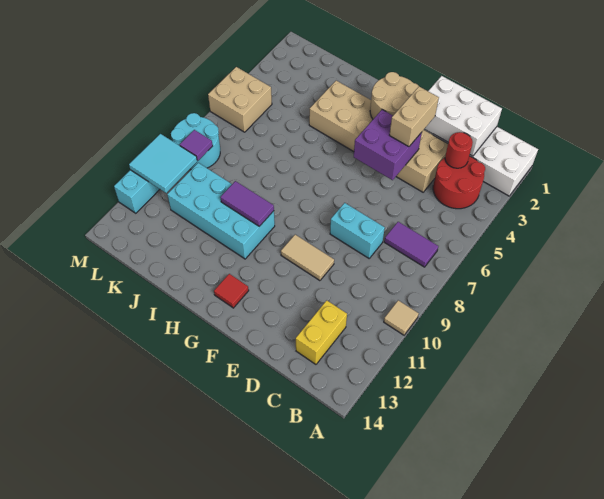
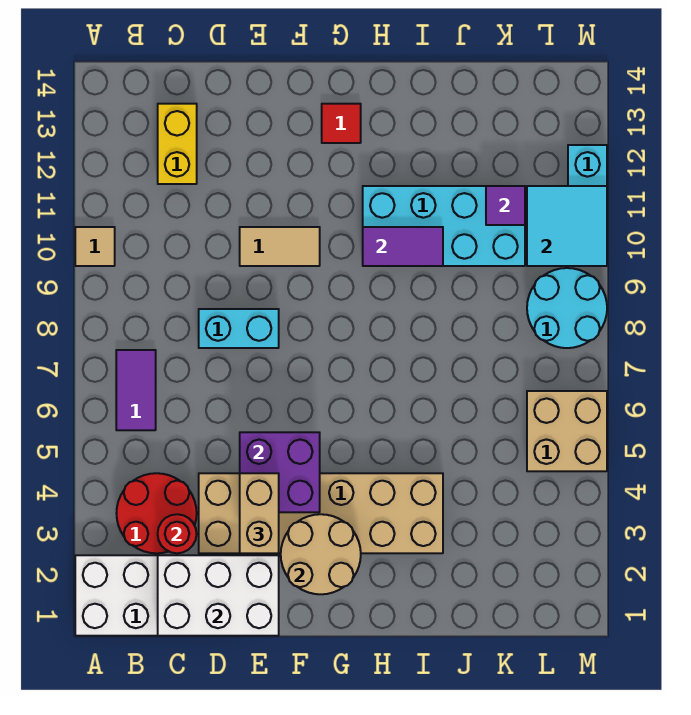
purple 1x2 tile [384,222,438,267] -> purple 1x2 tile turned to [116,350,156,430]
purple 1x1 tile [180,130,213,161] -> purple 1x1 tile moved to [486,186,525,225]

